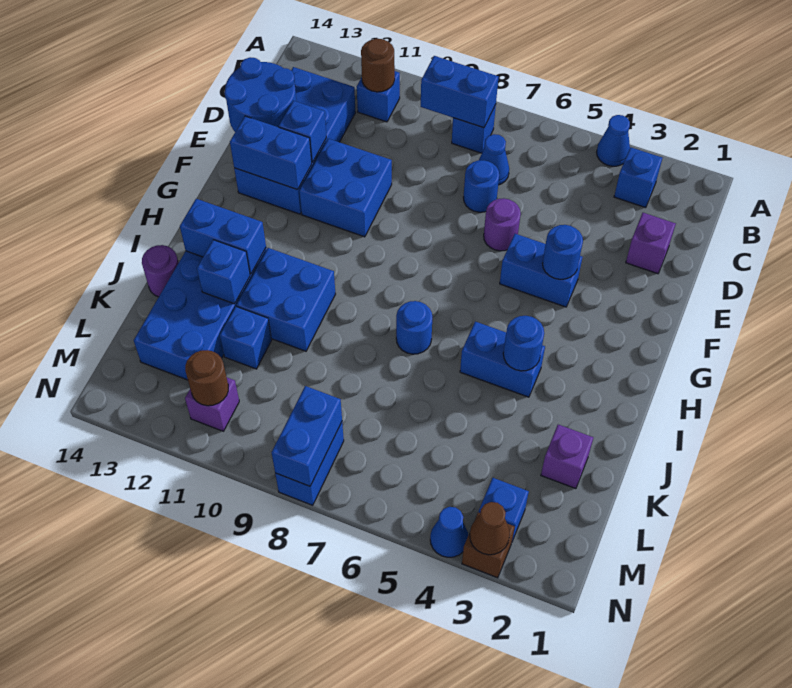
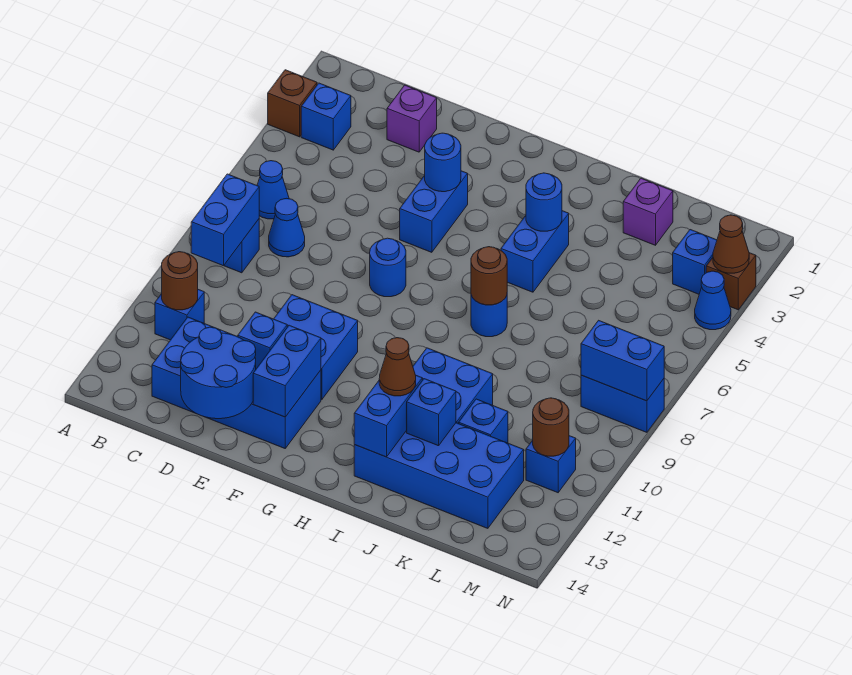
none -> brown 1x1 brick [268,70,317,137]
blue 1x1 cone [597,115,630,166] -> blue 1x1 cone moved to [257,161,289,219]
blue 1x1 round brick [463,160,499,212] -> blue 1x1 round brick moved to [370,238,406,297]
purple 1x1 round brick [484,198,521,251] -> none
none -> brown 1x1 round brick [471,247,507,305]
none -> brown 1x1 cone [379,338,416,396]
purple 1x1 round brick [142,245,178,297] -> none
purple 1x1 brick [185,378,239,431] -> blue 1x1 brick [526,436,576,493]

